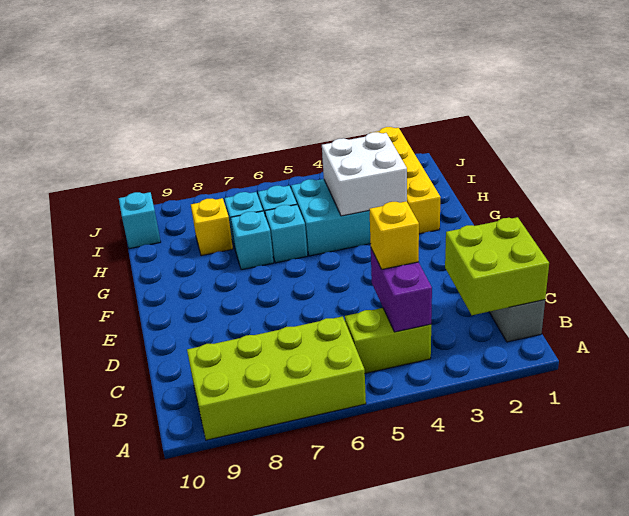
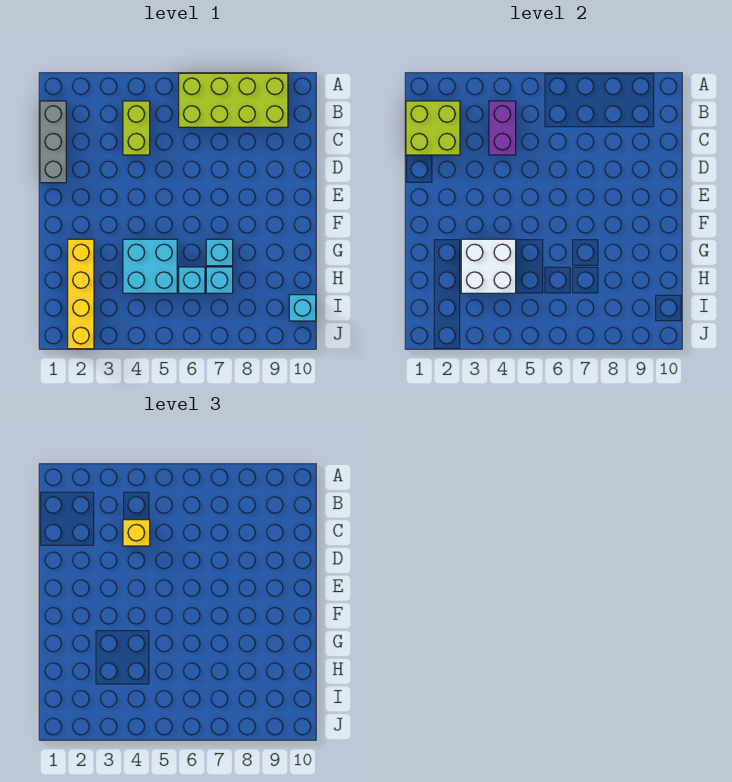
lime 1x2 brick [345,308,431,373] -> lime 1x2 brick turned to [123,101,150,155]
cyan 1x1 brick [265,205,308,263] -> none
yellow 1x1 brick [191,198,233,256] -> none

